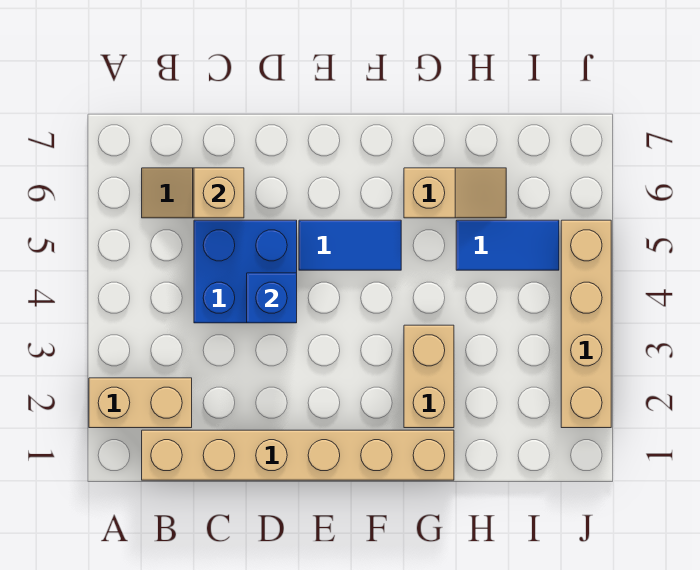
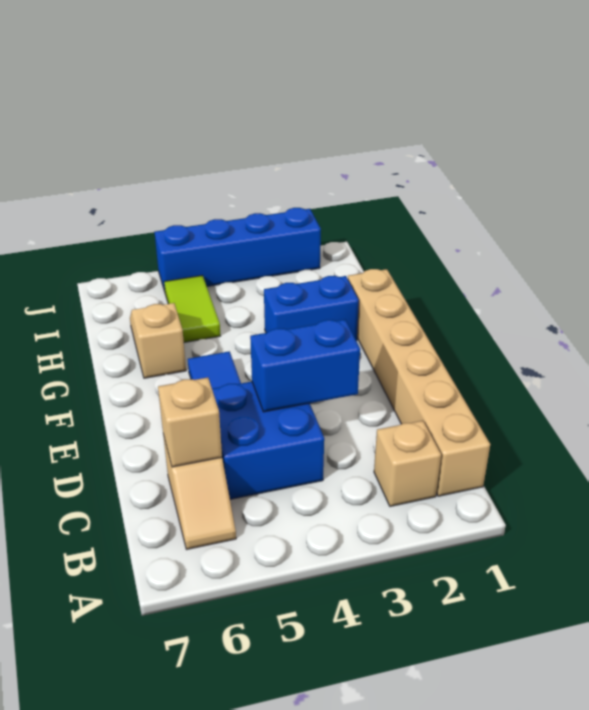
tan 1x2 brick [89,378,192,428] -> tan 1x1 brick [374,421,441,506]
blue 1x1 brick [247,273,297,323] -> blue 1x2 brick [250,319,360,412]
tan 1x2 brick [404,325,454,428] -> blue 1x2 brick [264,276,359,341]
blue 1x2 tile [456,220,559,270] -> lime 1x2 tile [164,275,220,342]
tan 1x4 brick [561,220,611,428] -> blue 1x4 brick [155,208,321,291]

